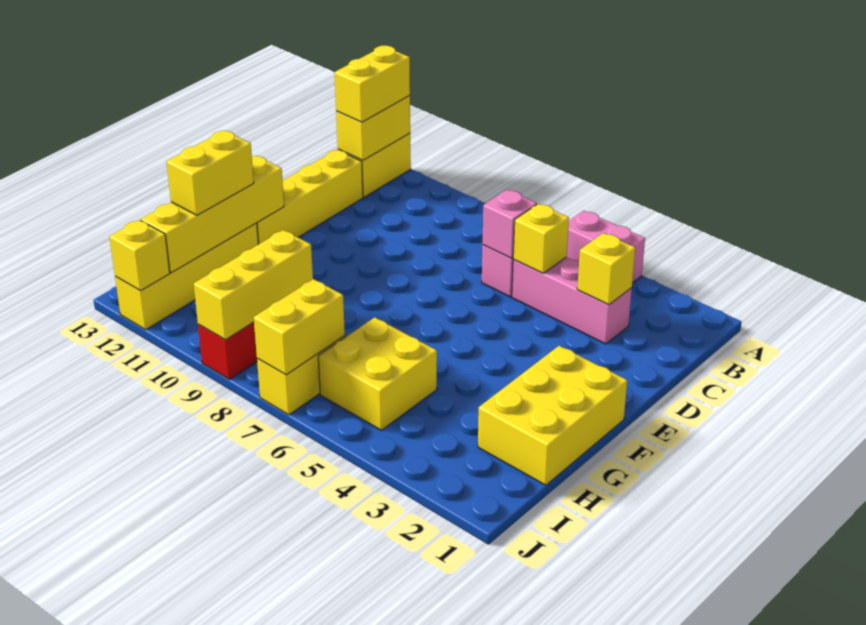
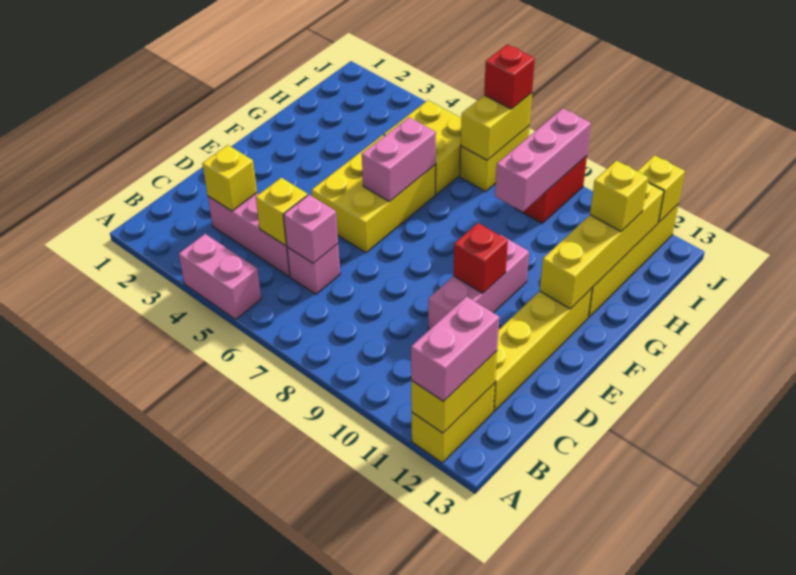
yellow 1x2 brick [335,46,410,122] -> pink 1x2 brick [411,296,499,402]
none -> pink 1x3 brick [428,235,529,330]
none -> red 1x1 brick [453,223,508,293]
yellow 2x3 brick [478,346,627,485] -> yellow 2x3 brick moved to [312,135,436,253]
none -> pink 1x2 brick [362,117,436,202]
yellow 1x2 brick [167,131,254,215] -> yellow 1x1 brick [590,161,648,231]
yellow 1x3 brick [194,230,313,340] -> pink 1x3 brick [495,108,591,212]
none -> red 1x1 brick [484,45,535,109]

